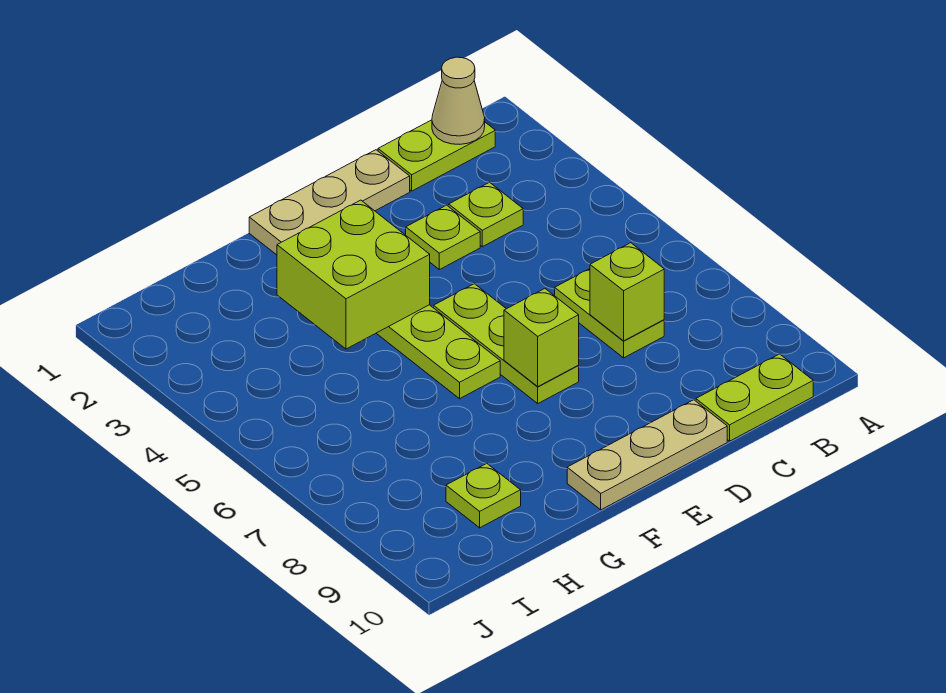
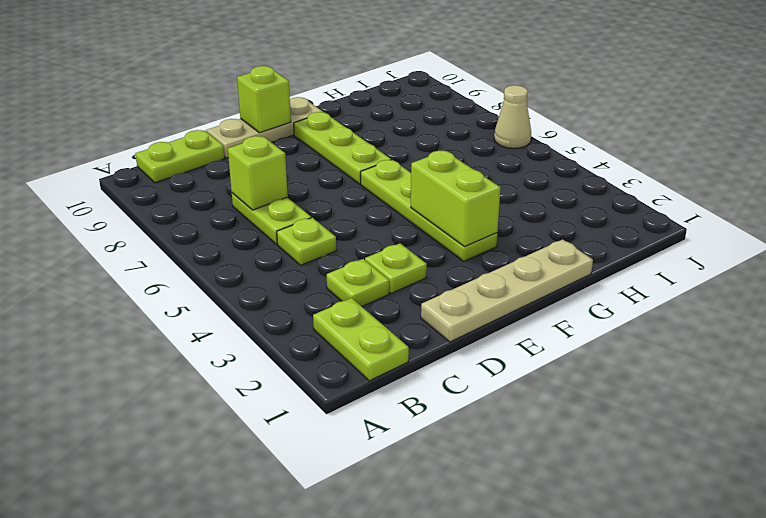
lime 1x2 plate [378,120,495,191] -> lime 1x2 plate turned to [313,298,409,381]
tan 1x1 cone [432,57,485,144] -> tan 1x1 cone moved to [494,85,531,148]
tan 1x3 plate [249,150,410,255] -> tan 1x4 plate [421,239,593,342]
lime 1x3 plate [434,284,579,403] -> lime 1x3 plate moved to [294,112,391,184]
lime 1x1 brick [504,289,579,387] -> lime 1x1 brick moved to [237,66,291,133]
lime 2x2 brick [277,200,430,349] -> lime 1x2 brick [411,151,501,247]
lime 1x1 plate [446,464,521,528] -> lime 1x1 plate moved to [277,218,336,265]

